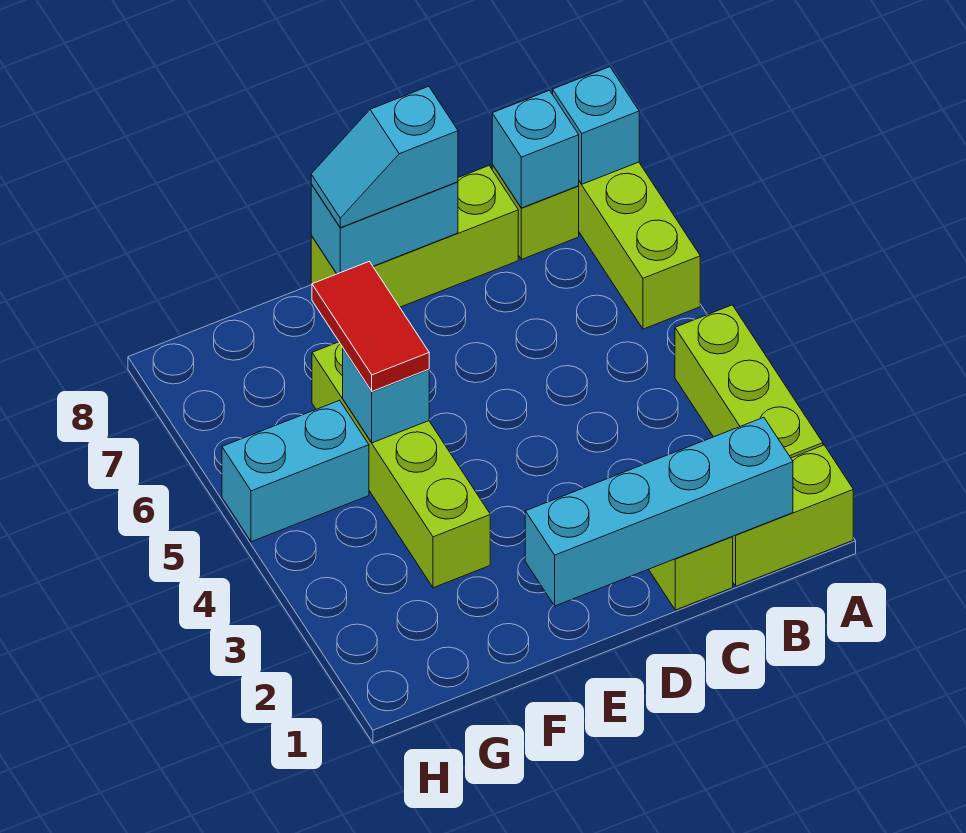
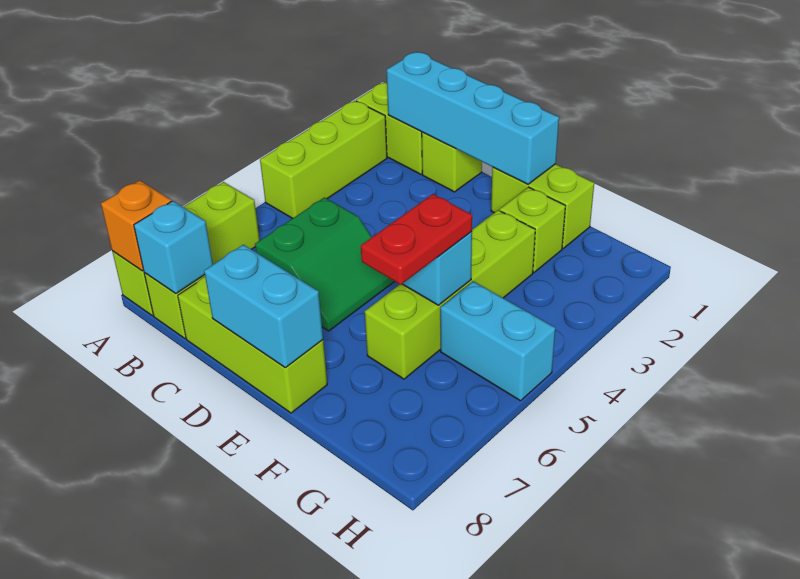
cyan 1x1 brick [553,67,639,184] -> orange 1x1 brick [101,180,171,271]
none -> green 2x2 slope [255,197,395,331]
cyan 1x2 slope [311,86,458,228] -> none
none -> lime 1x2 brick [491,164,594,248]
none -> lime 1x1 brick [500,187,565,272]
red 1x2 tile [312,261,429,391] -> red 1x2 plate [361,194,472,285]

